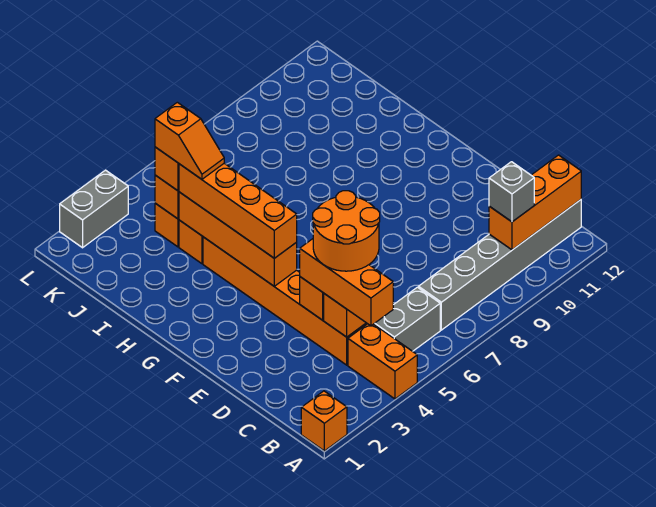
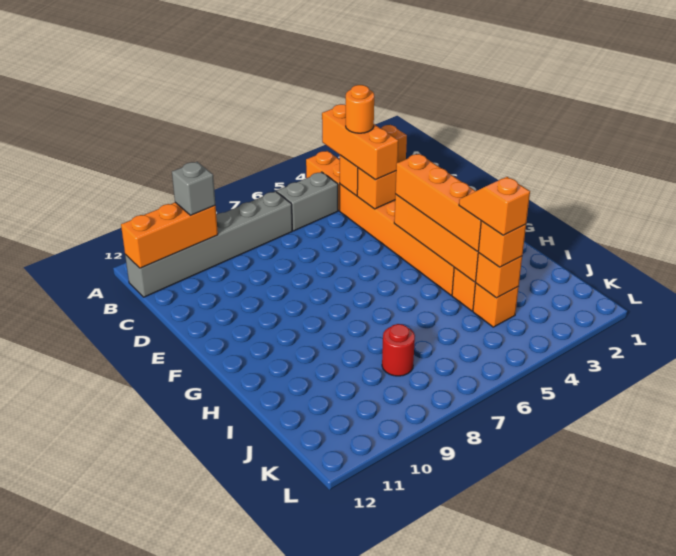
orange 2x2 round brick [313,191,380,271] -> orange 1x1 round brick [346,85,374,133]
none -> red 1x1 round brick [382,324,415,376]
grey 1x2 brick [60,170,128,248] -> none

